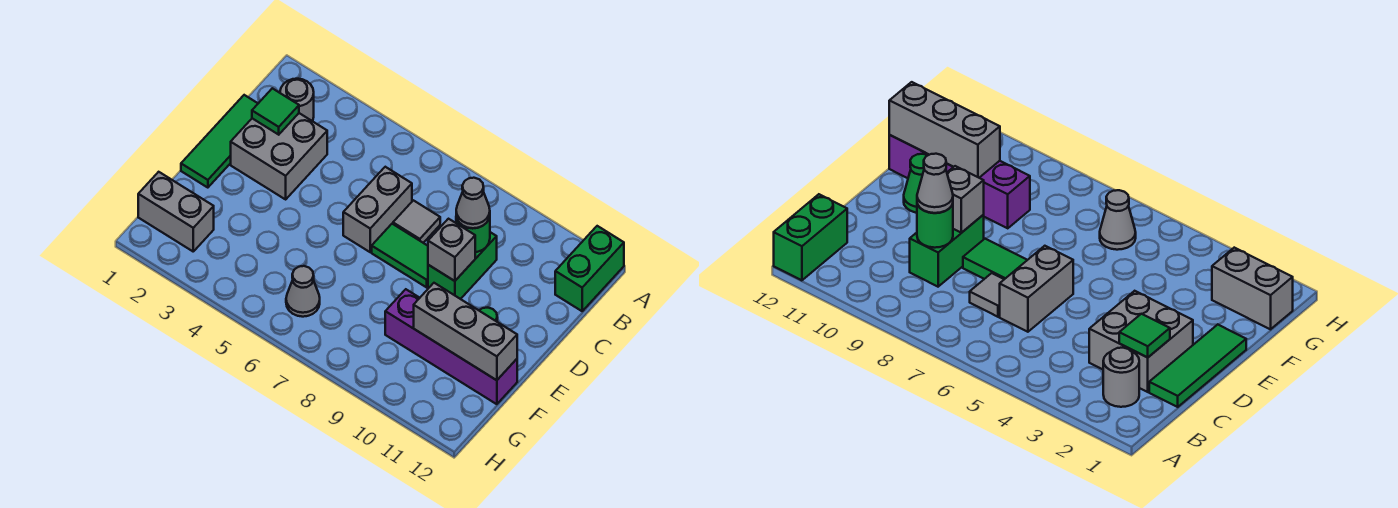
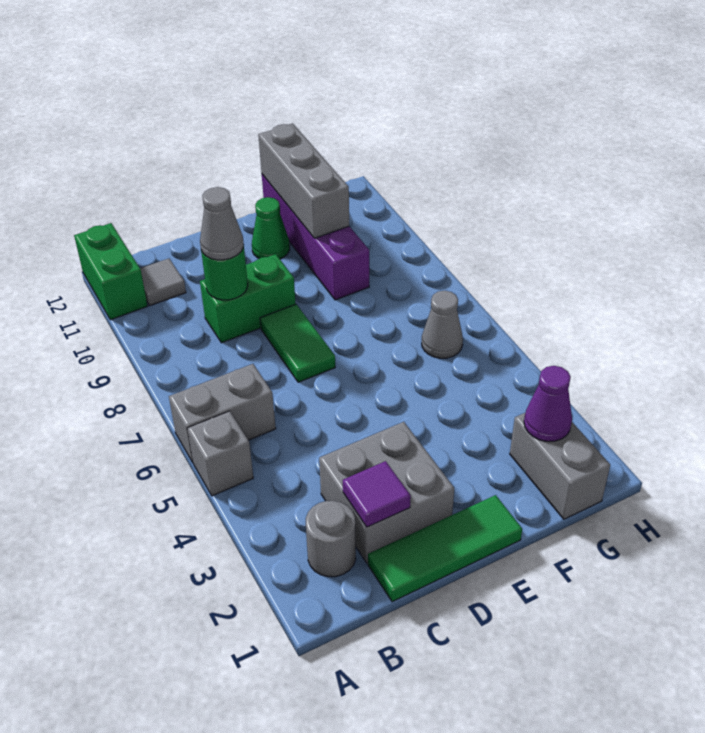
green 1x2 brick [555,226,624,311] -> green 1x2 brick turned to [74,223,148,320]
green 1x1 tile [252,88,299,135] -> purple 1x1 tile [343,461,411,527]
grey 1x2 brick [343,167,412,252] -> grey 1x2 brick moved to [169,364,276,462]
grey 1x1 tile [393,200,440,243] -> grey 1x1 tile moved to [140,259,186,306]
grey 1x1 brick [428,219,475,281] -> grey 1x1 brick moved to [187,411,253,496]
none -> purple 1x1 cone [524,366,572,441]

